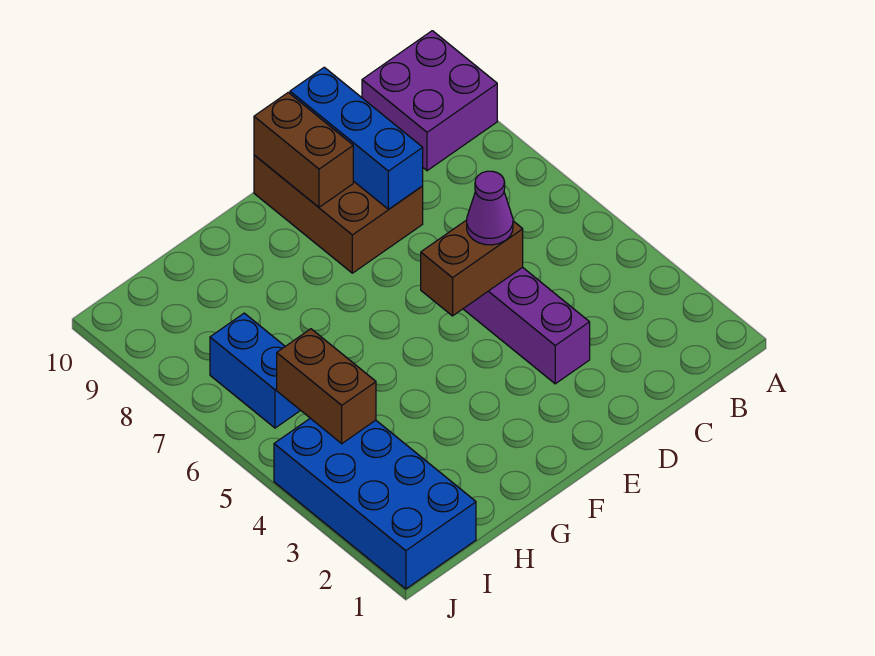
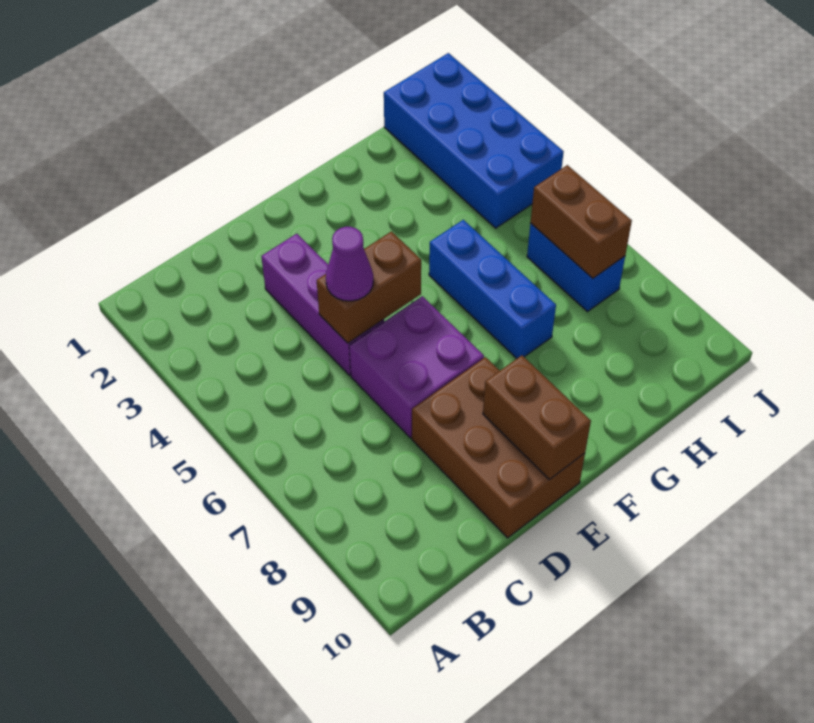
purple 2x2 brick [362,31,497,171] -> purple 2x2 brick moved to [349,296,484,438]
blue 1x3 brick [290,67,423,209] -> blue 1x3 brick moved to [429,220,556,359]
brown 1x2 brick [277,329,376,444] -> brown 1x2 brick moved to [530,165,632,278]

